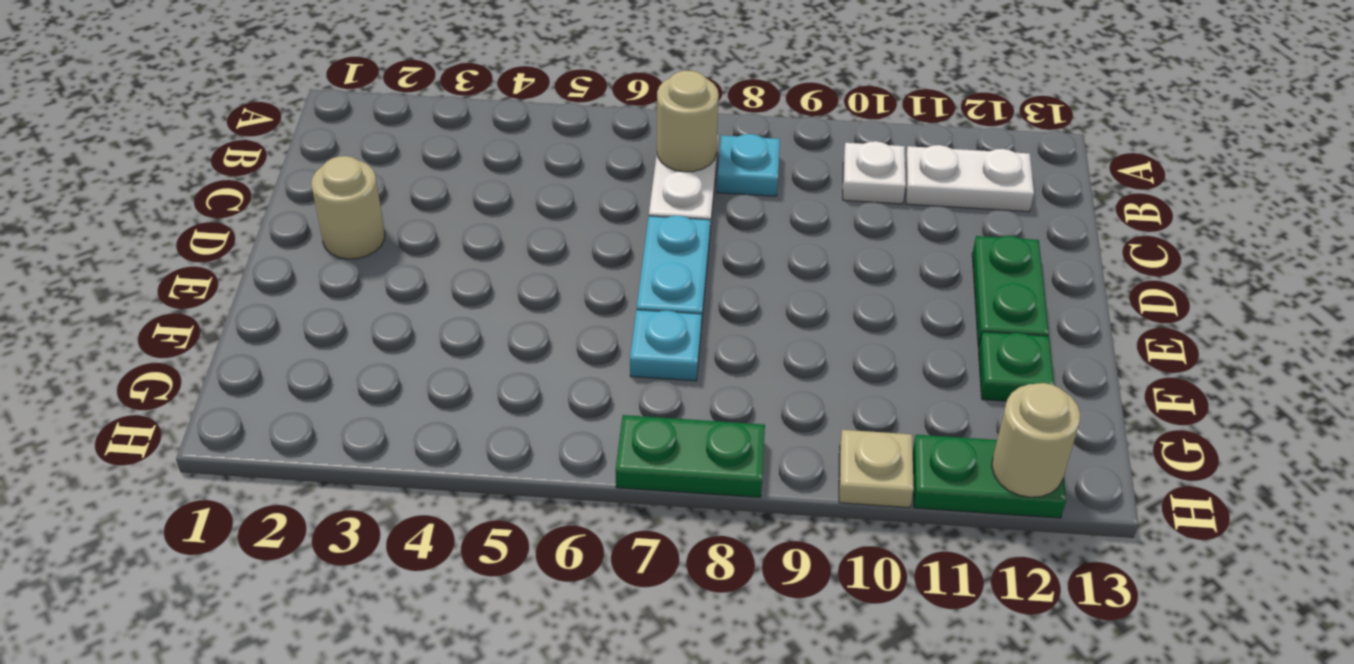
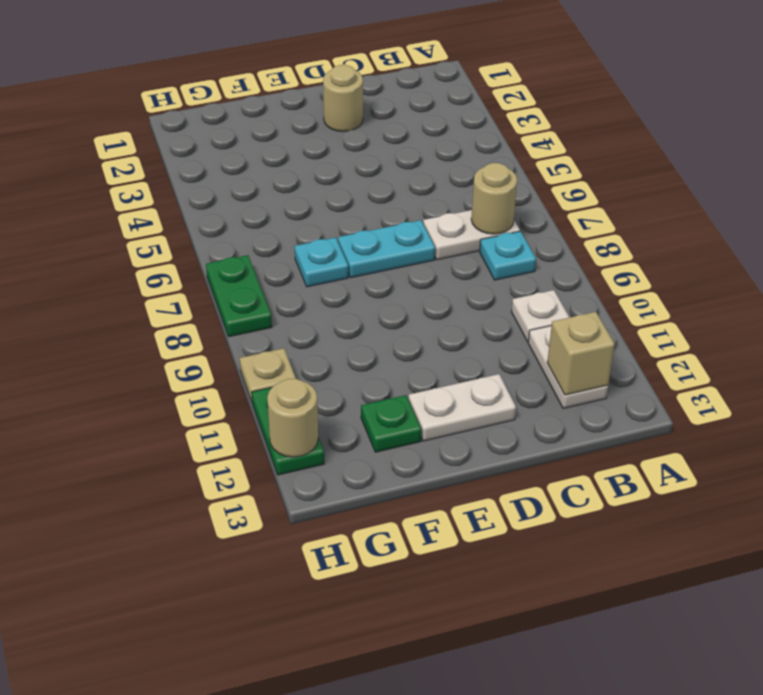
none -> tan 1x1 brick [547,312,615,395]
green 1x2 plate [972,236,1049,347] -> white 1x2 plate [408,374,516,441]

